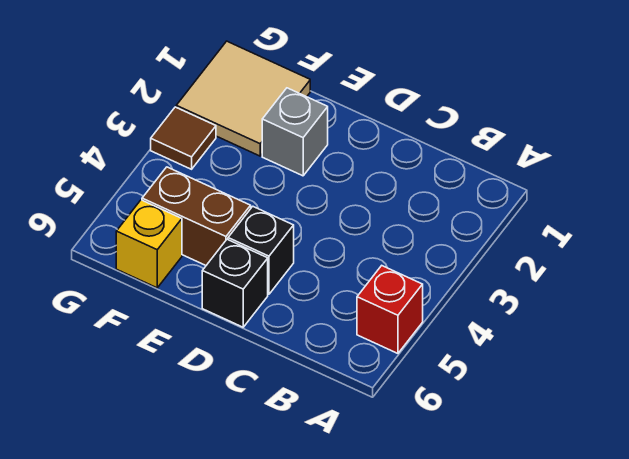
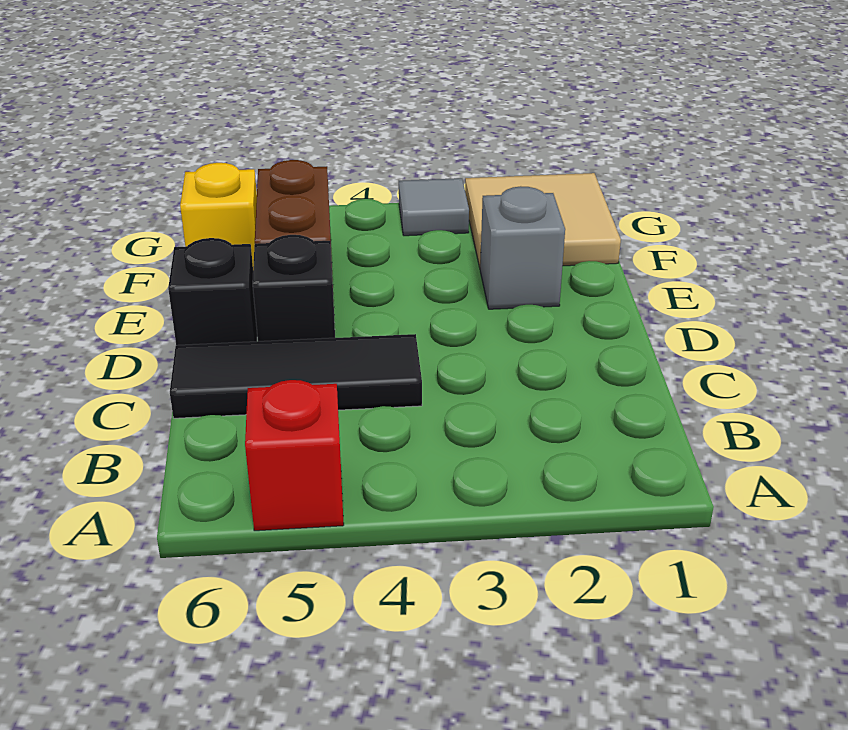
none -> black 1x3 tile [170,334,422,418]
brown 1x1 tile [151,107,216,169] -> grey 1x1 tile [399,178,469,236]

